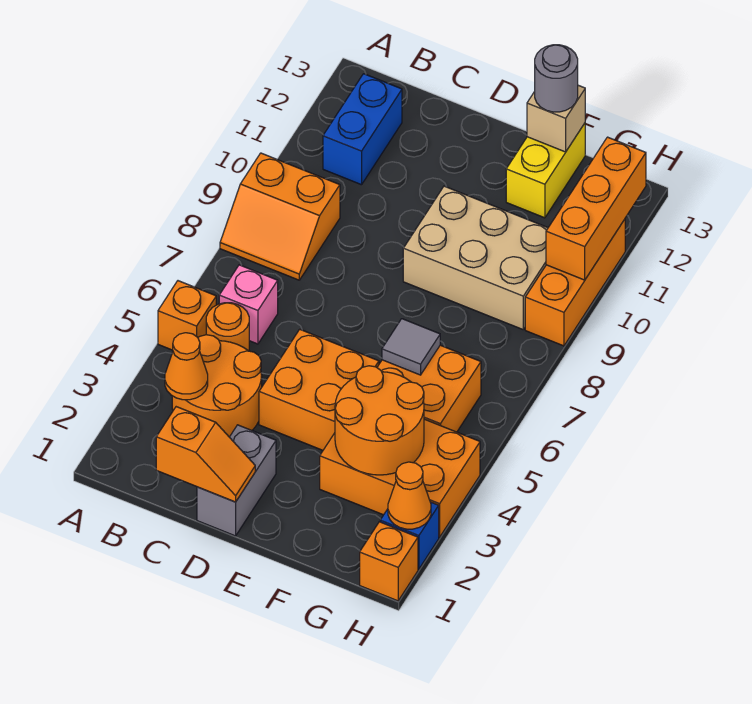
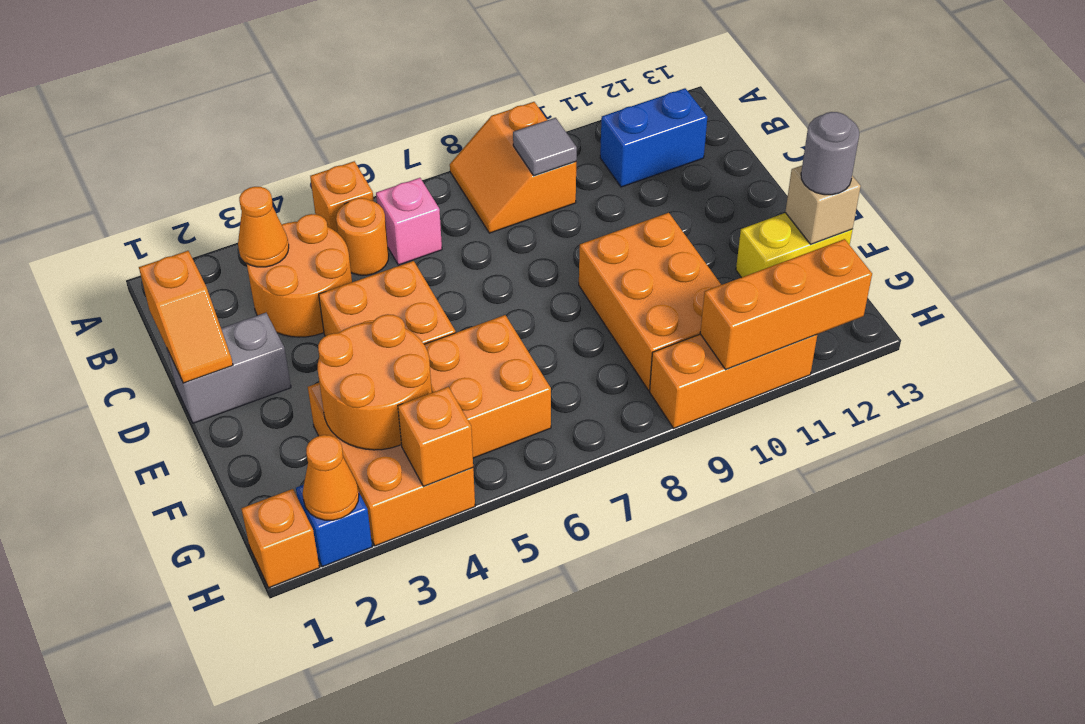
tan 2x3 brick [403,186,548,329] -> orange 2x3 brick [579,213,721,390]
grey 1x1 tile [382,319,440,375] -> grey 1x1 tile moved to [513,118,577,176]
none -> orange 1x1 brick [398,387,473,486]

